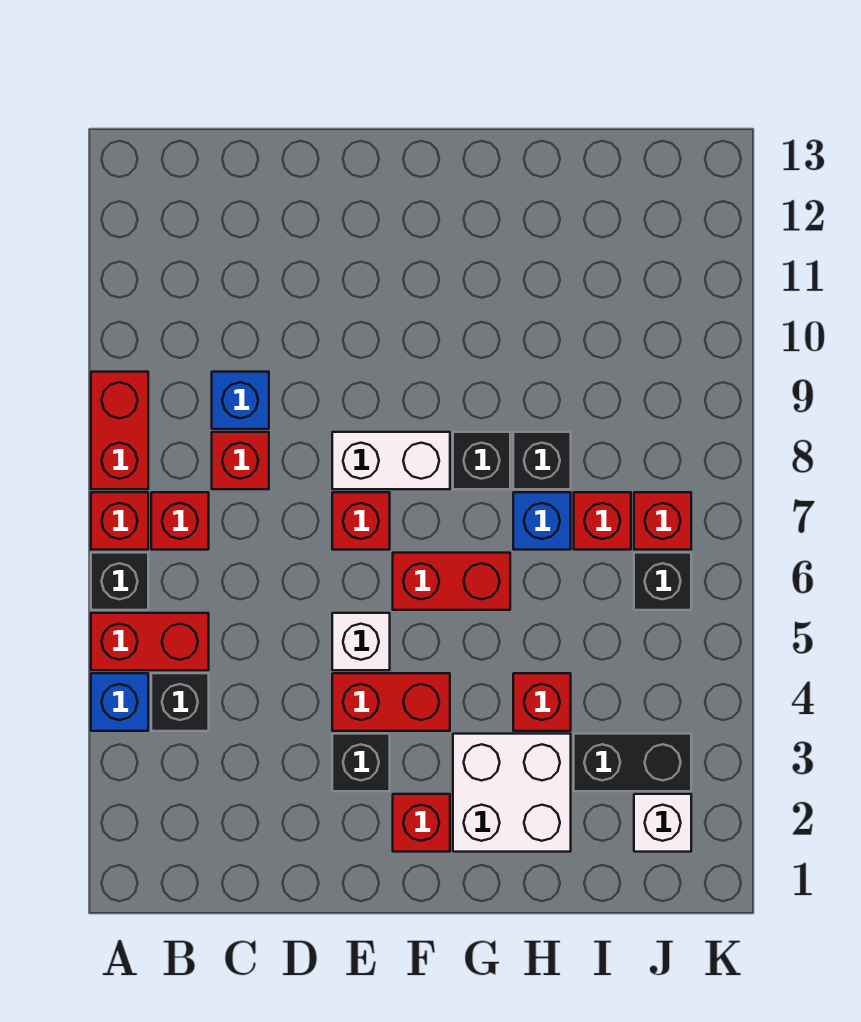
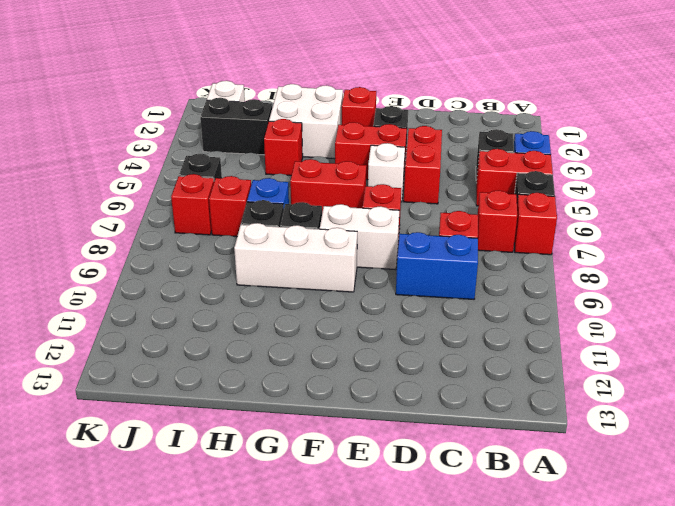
red 1x2 brick [91,372,148,489] -> red 1x2 brick moved to [404,126,442,204]
blue 1x1 brick [212,372,269,429] -> blue 1x2 brick [396,232,478,299]
none -> white 1x3 brick [234,223,357,292]

